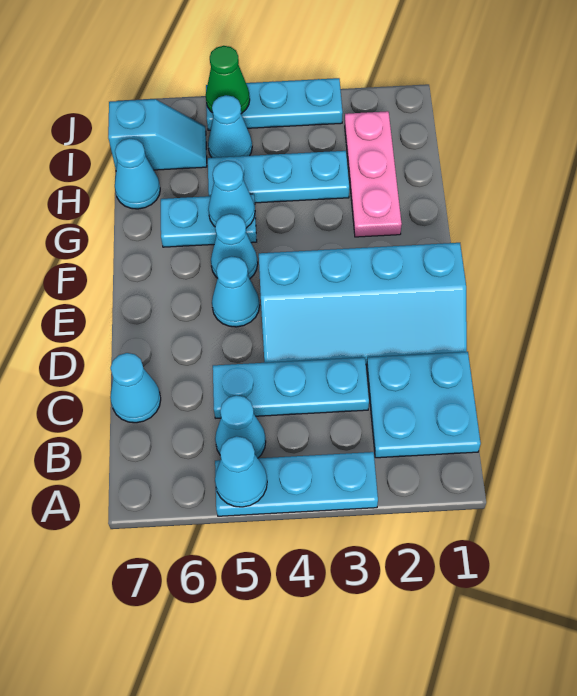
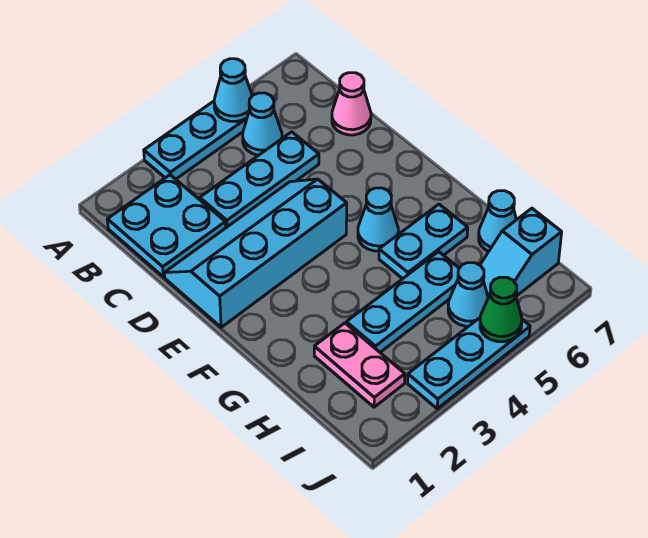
cyan 1x1 cone [110,353,161,423] -> pink 1x1 cone [332,73,371,135]
cyan 1x1 cone [212,256,259,327] -> none
pink 1x3 plate [345,111,402,237] -> pink 1x2 plate [314,323,405,407]
cyan 1x1 cone [208,161,255,228] -> none

